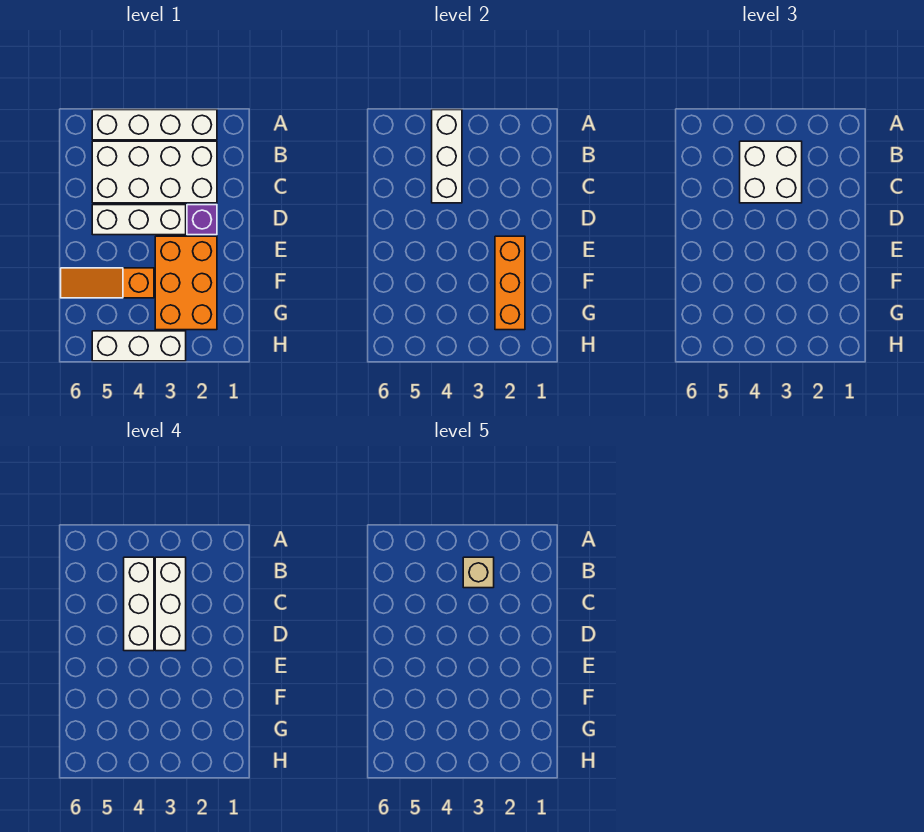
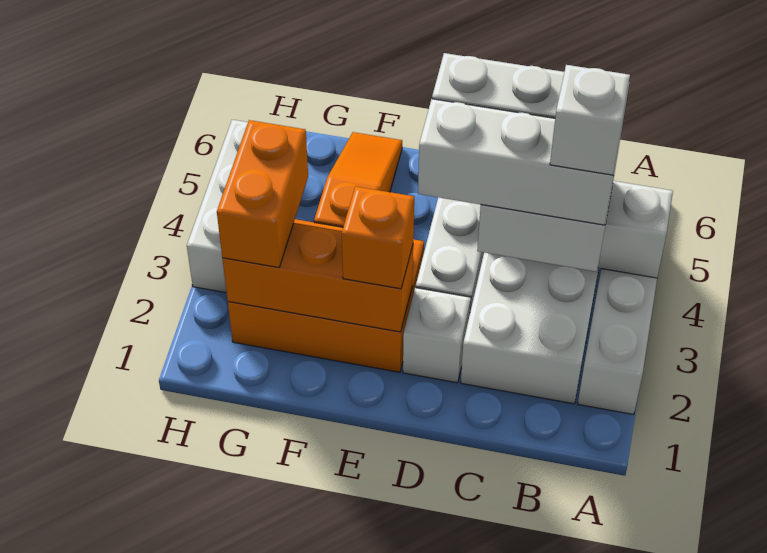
tan 1x1 brick [463,557,494,588] -> white 1x1 brick [550,65,630,175]
purple 1x1 brick [187,205,217,235] -> white 1x1 brick [403,288,471,383]
none -> orange 1x1 brick [342,187,414,289]
none -> orange 1x2 brick [217,120,308,268]

